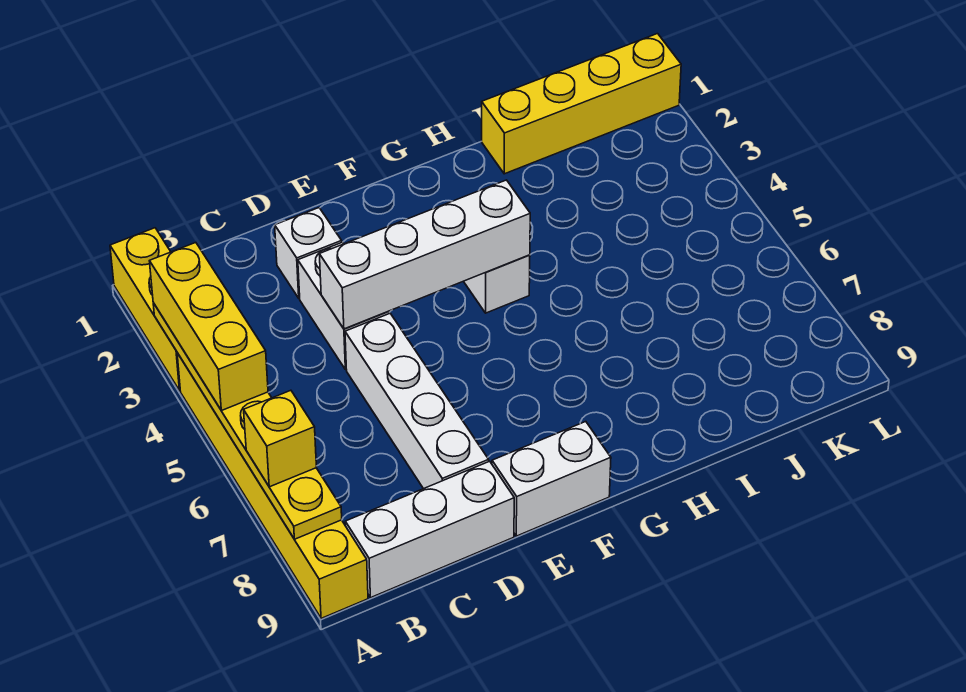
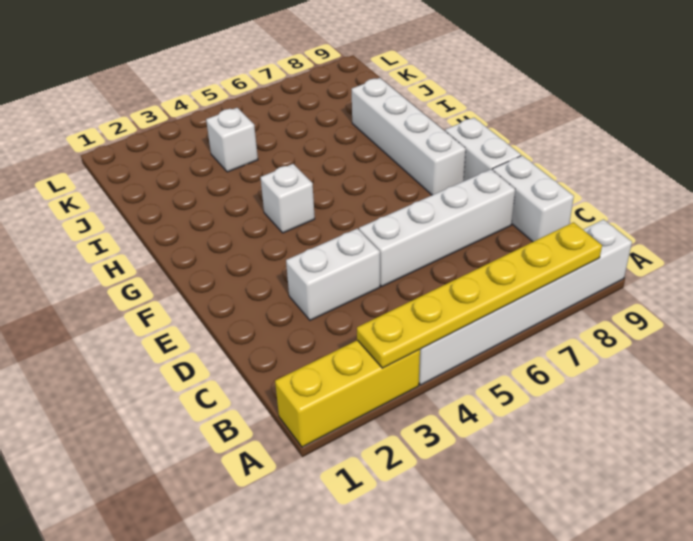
yellow 1x3 brick [150,243,268,411] -> none
yellow 1x6 brick [177,353,368,618] -> white 1x6 brick [419,219,632,385]
yellow 1x1 brick [244,390,316,487] -> none
white 1x3 brick [345,461,514,598] -> white 1x2 brick [493,156,574,242]
white 1x1 brick [275,208,342,298] -> white 1x1 brick moved to [206,108,258,172]
white 1x4 brick [319,180,530,329] -> white 1x4 brick moved to [352,78,466,195]
yellow 1x4 brick [482,34,681,174] -> none

